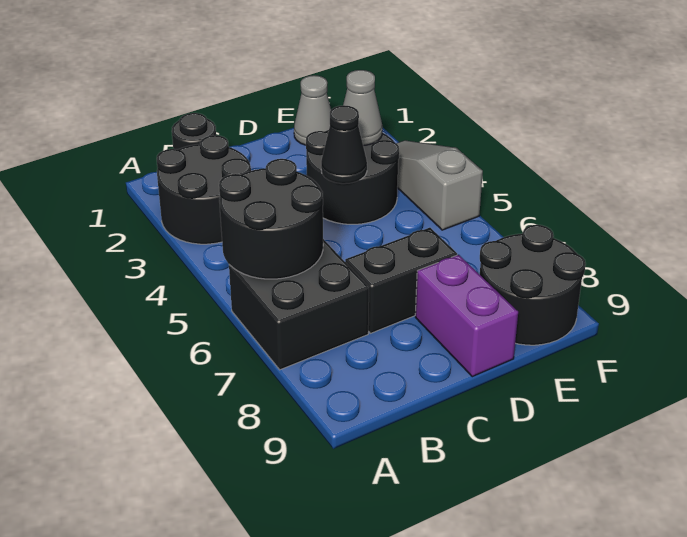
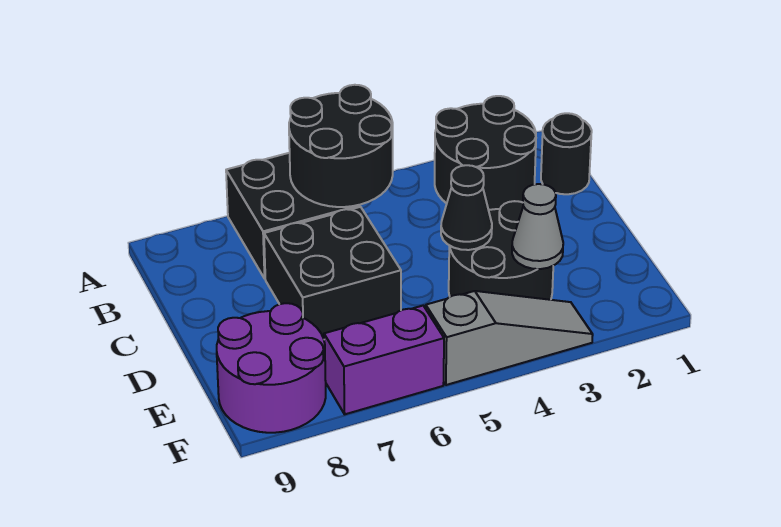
black 1x2 brick [345,228,457,333] -> black 2x2 brick [264,207,401,338]
purple 1x2 brick [415,255,518,377] -> purple 1x2 brick moved to [324,306,444,414]
grey 1x1 cone [294,75,331,145] -> none
black 2x2 round brick [480,225,586,345] -> purple 2x2 round brick [217,303,326,433]

